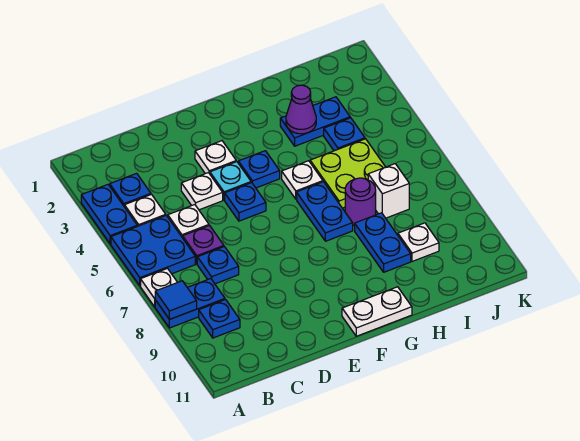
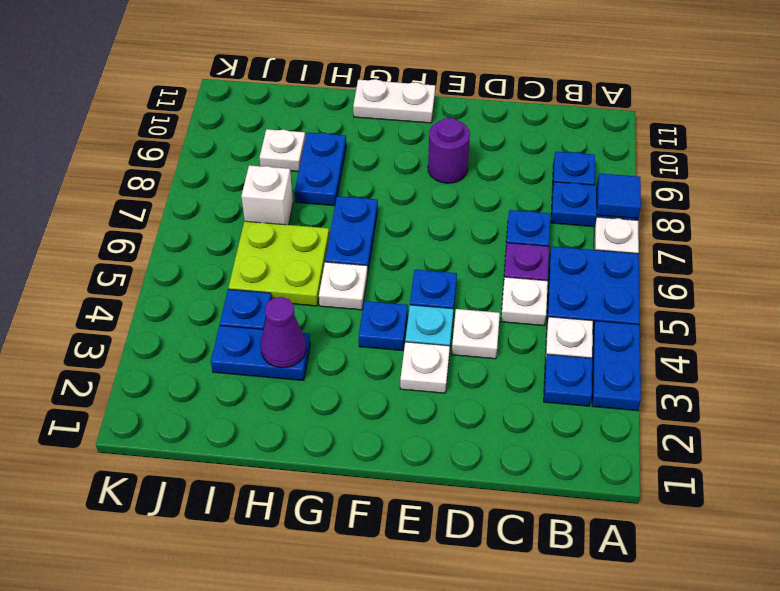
purple 1x1 round brick [345,178,376,226] -> purple 1x1 round brick moved to [428,118,470,183]

